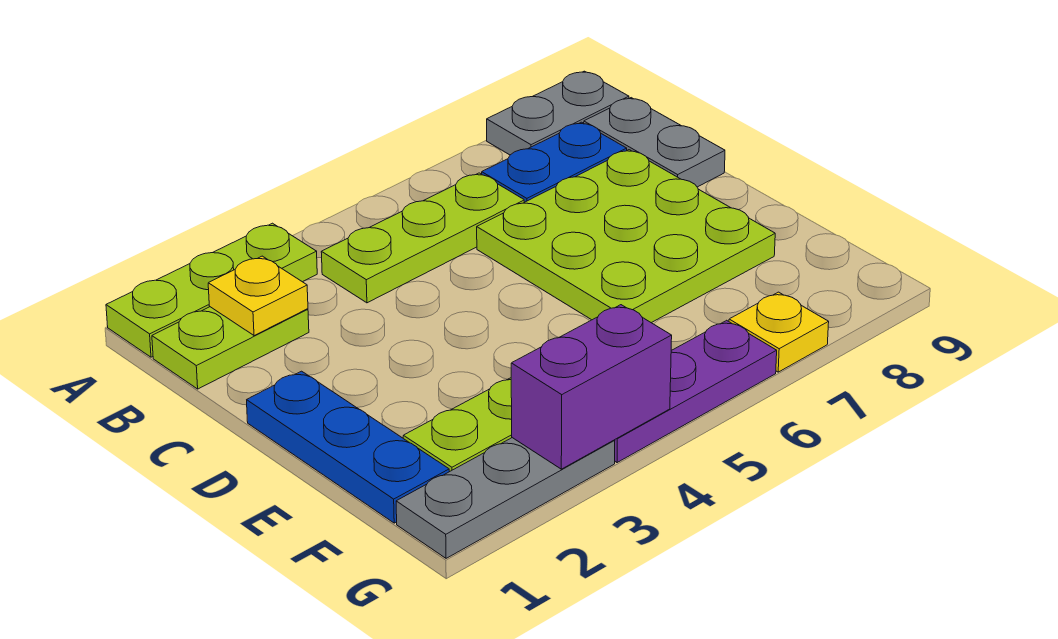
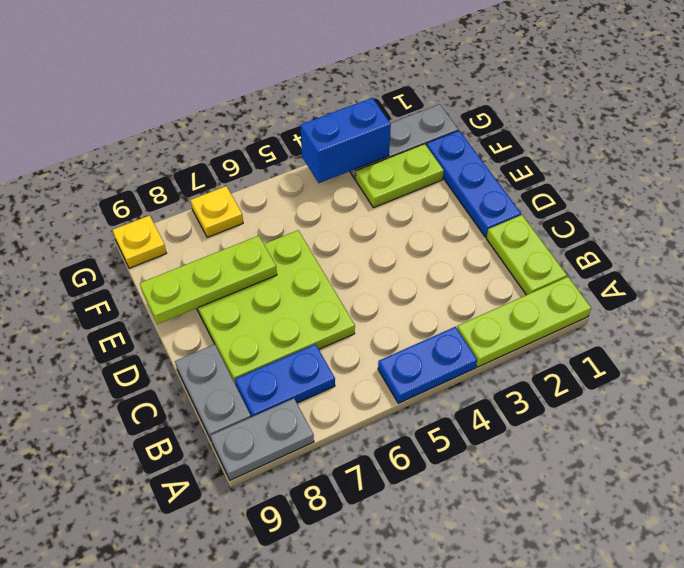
none -> blue 1x2 plate [378,327,477,403]
lime 1x2 plate [152,307,309,389] -> lime 1x2 plate turned to [486,215,567,295]
yellow 1x1 plate [208,256,308,336] -> yellow 1x1 plate moved to [113,215,166,268]
lime 1x3 plate [321,173,524,303] -> lime 1x3 plate moved to [140,236,277,324]
purple 1x2 brick [511,305,672,469] -> blue 1x2 brick [300,98,391,183]
purple 1x3 plate [615,320,777,463] -> none

